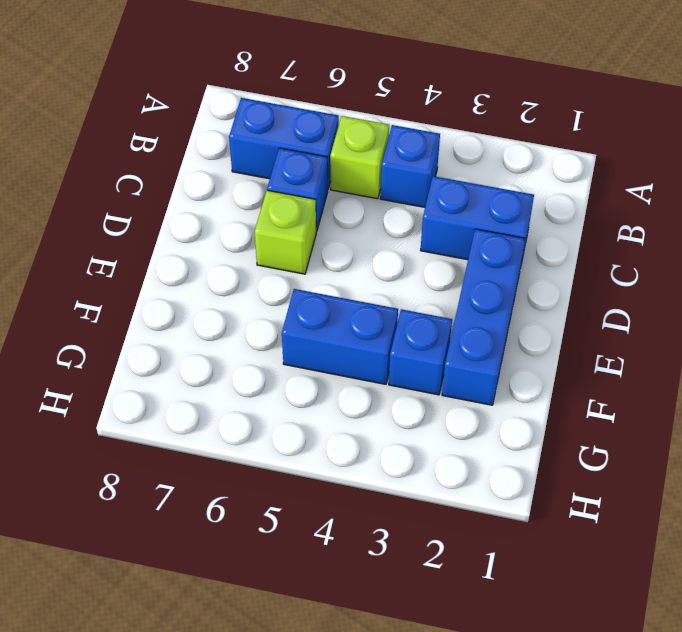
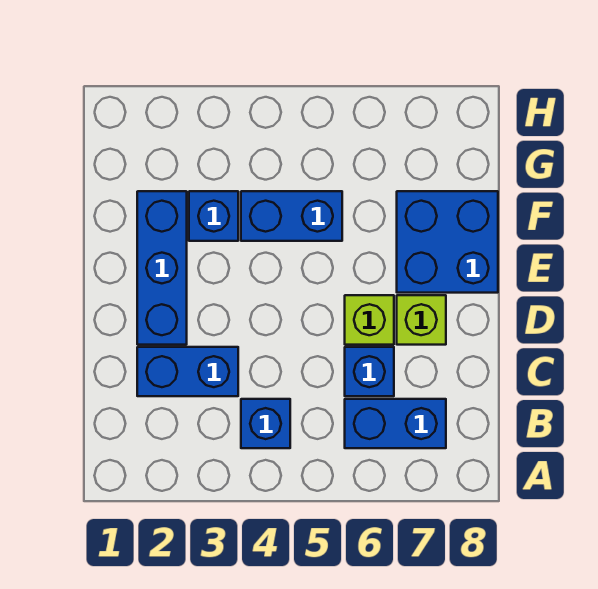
lime 1x1 brick [330,116,389,199] -> lime 1x1 brick moved to [397,295,446,345]
none -> blue 2x2 brick [397,191,498,293]

